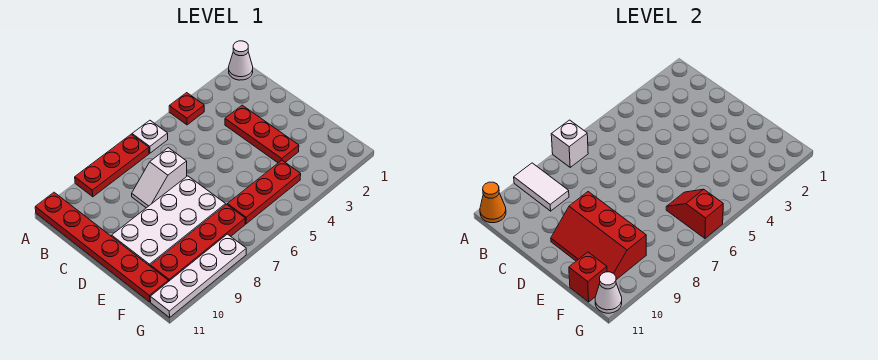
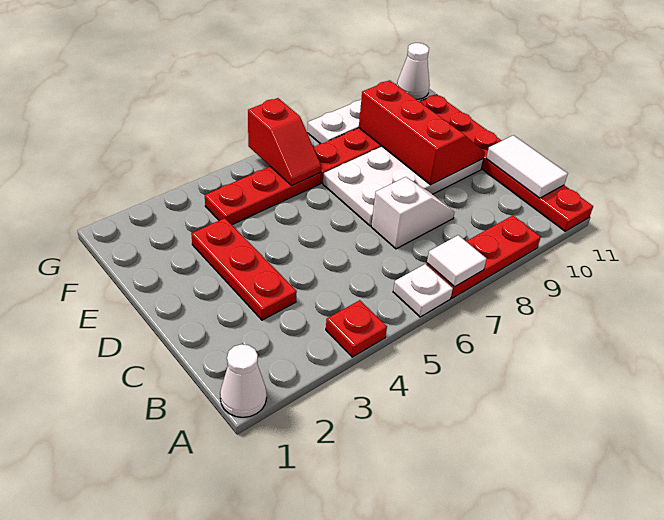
white 1x1 brick [551,120,588,167] -> white 1x1 tile [427,235,487,287]
white 1x2 tile [514,163,569,211] -> white 1x2 tile moved to [486,135,568,198]
orange 1x1 cone [480,182,506,223] -> none
red 1x1 brick [569,252,607,302] -> none

